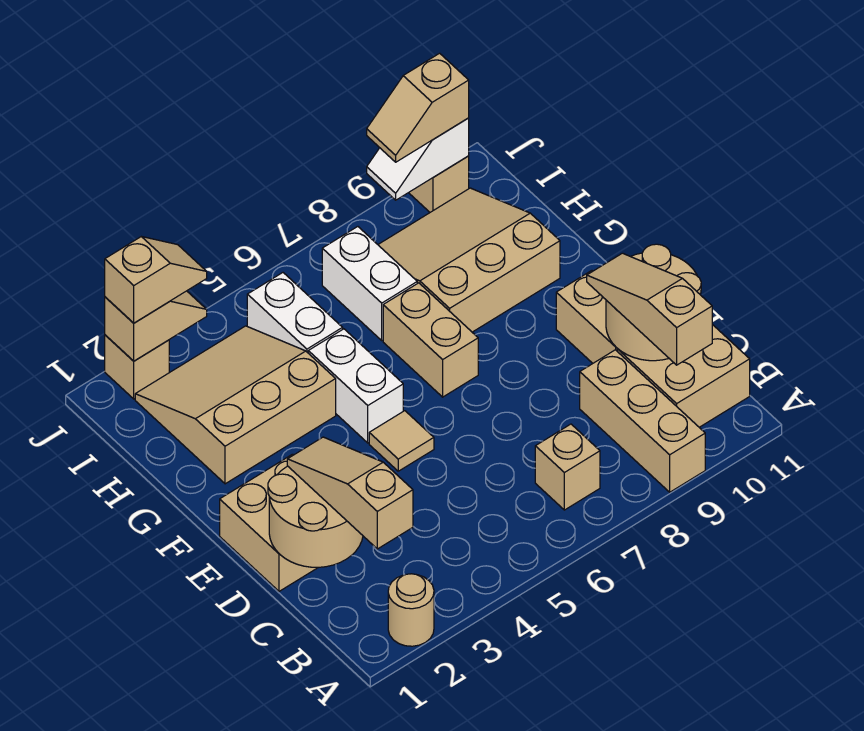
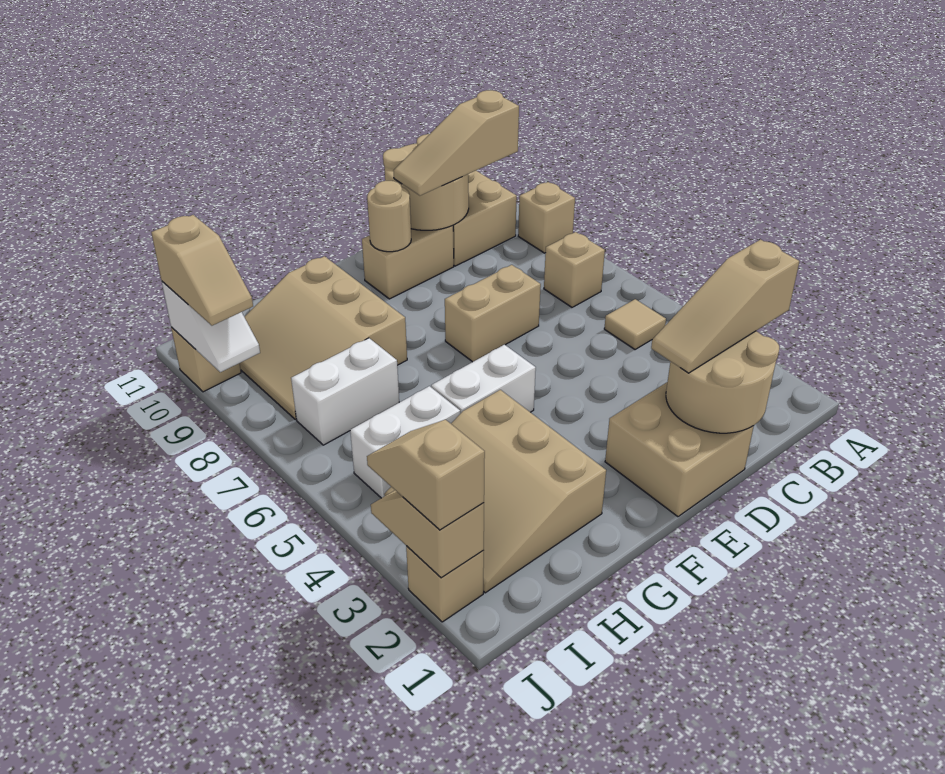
tan 1x1 round brick [388,574,434,646] -> tan 1x1 round brick moved to [367,181,411,252]
tan 1x3 brick [580,350,705,492] -> tan 1x1 brick [518,182,575,253]
tan 1x1 tile [369,411,434,471] -> tan 1x1 tile moved to [604,299,666,350]
tan 1x2 brick [383,283,478,397] -> tan 1x2 brick moved to [445,265,541,362]

